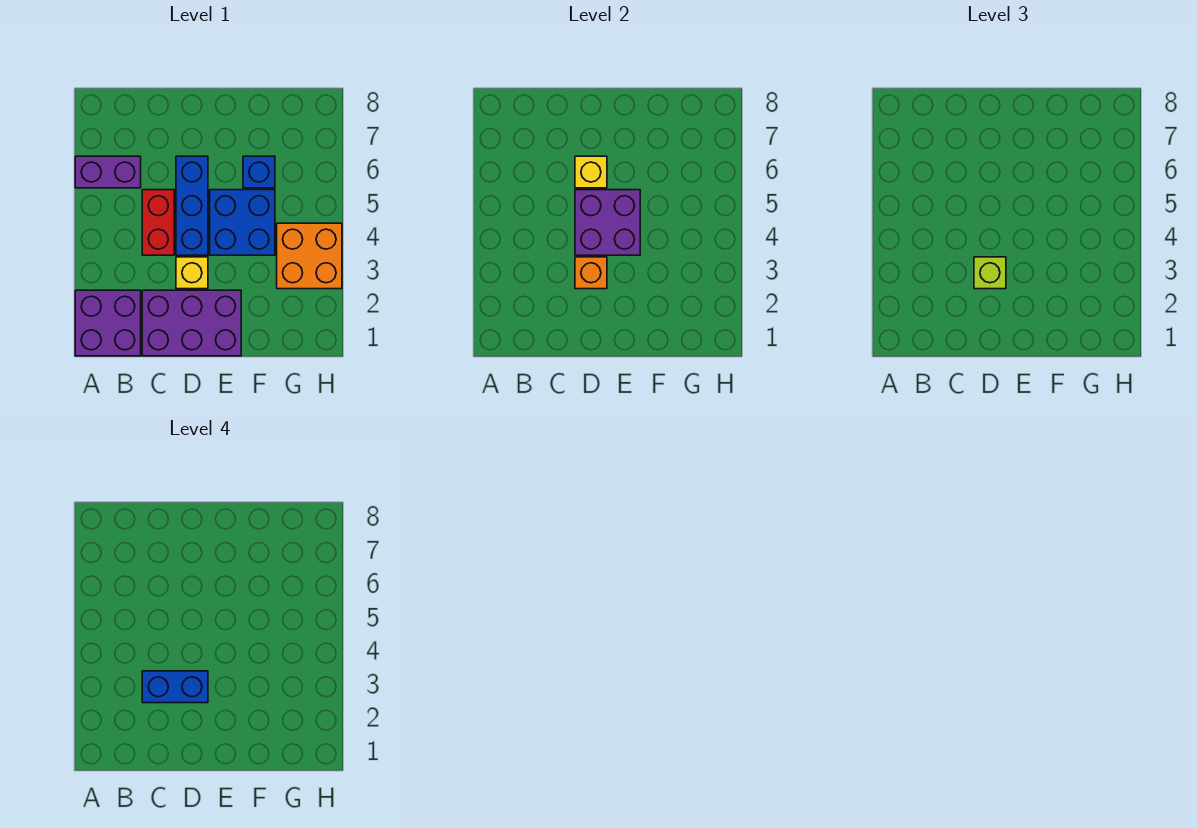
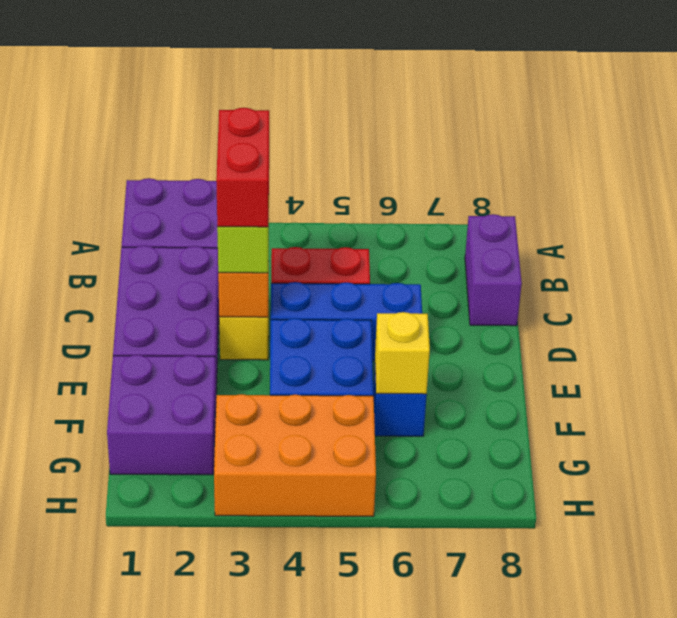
purple 1x2 brick [75,156,141,188] -> purple 1x2 brick moved to [465,214,522,326]
blue 1x2 brick [142,671,208,703] -> red 1x2 brick [216,108,269,227]
purple 2x2 brick [575,190,640,255] -> purple 2x2 brick moved to [107,355,216,475]
yellow 1x1 brick [575,156,607,188] -> yellow 1x1 brick moved to [375,312,430,394]
orange 2x2 brick [277,223,342,289] -> orange 2x3 brick [214,394,376,516]

